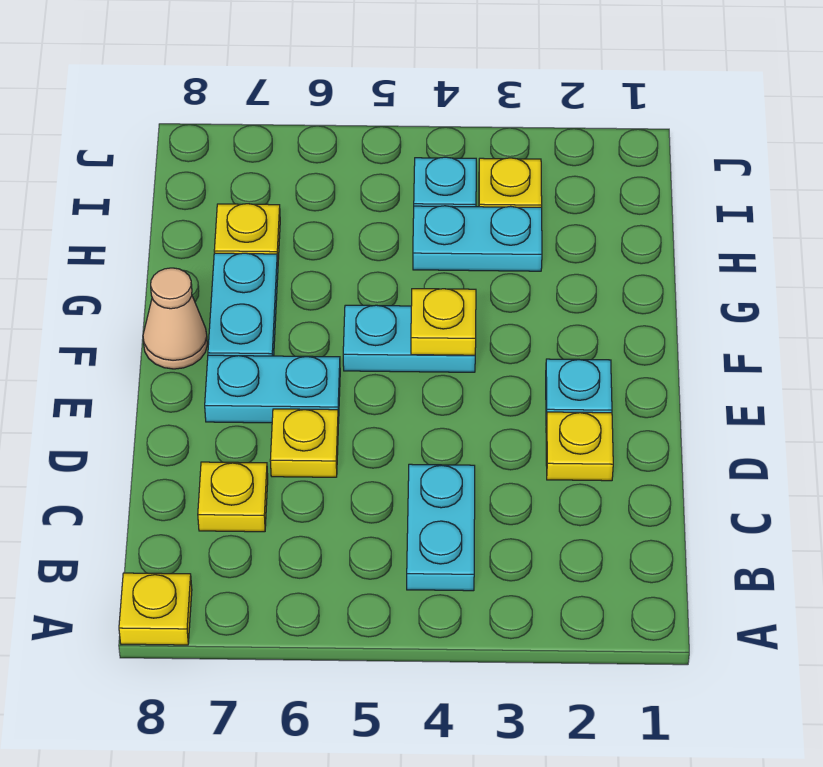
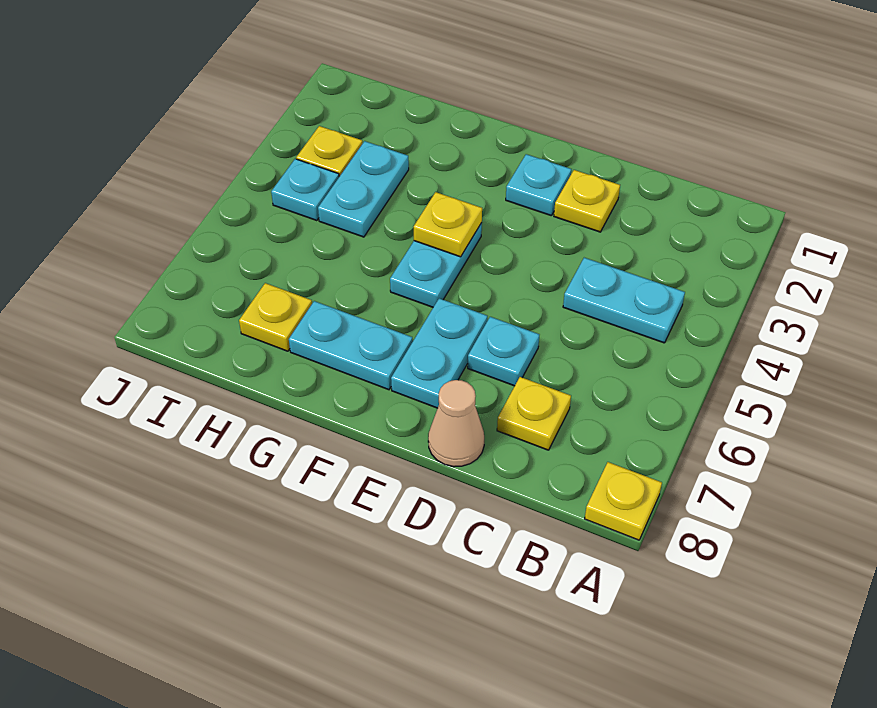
yellow 1x1 plate [270,409,338,477] -> cyan 1x1 plate [468,317,539,386]
tan 1x1 cone [143,268,207,369] -> tan 1x1 cone moved to [428,380,484,467]

